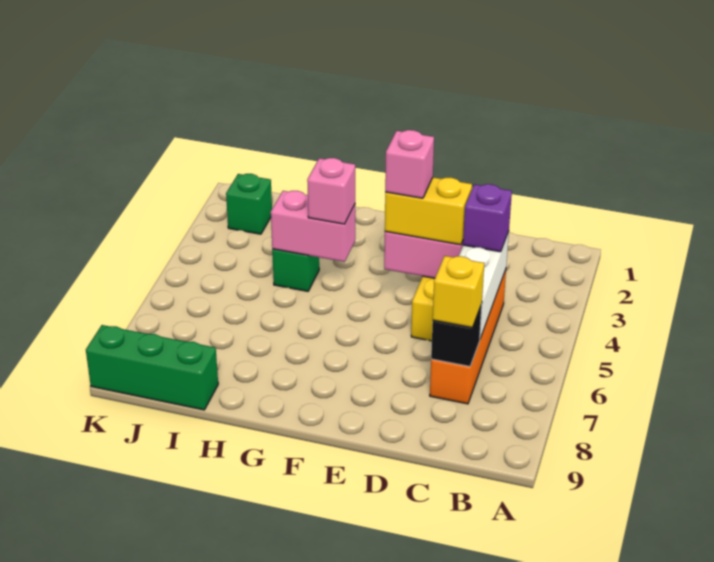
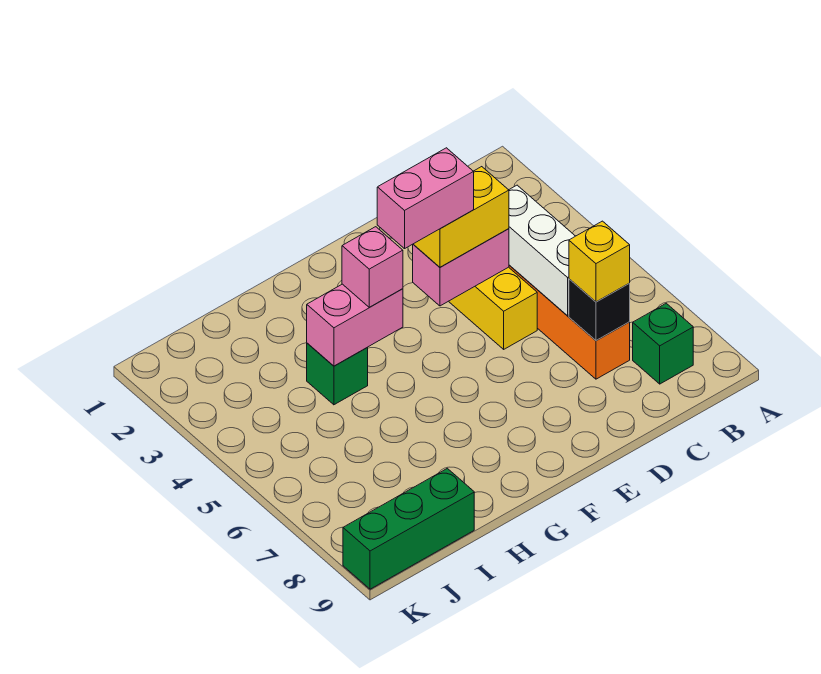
purple 1x1 brick [463,184,512,252] -> none
pink 1x1 brick [385,130,434,198] -> pink 1x2 brick [377,148,474,249]
green 1x1 brick [226,174,272,234] -> green 1x1 brick moved to [633,303,693,384]

